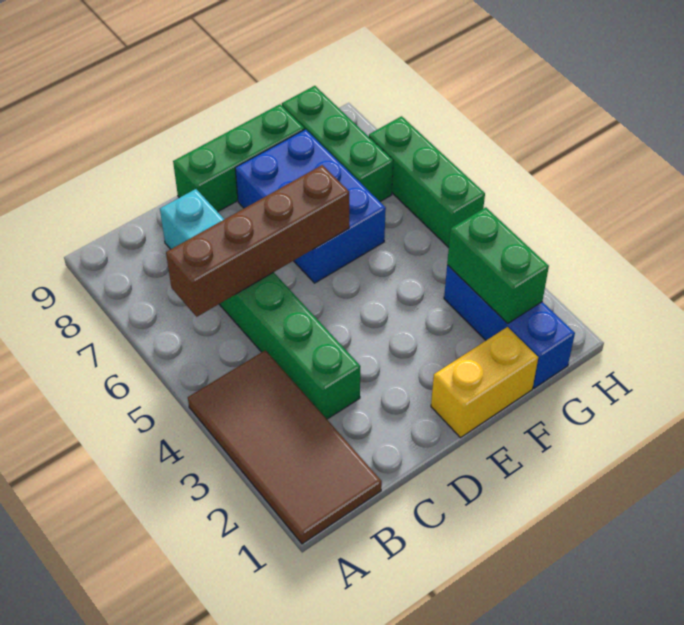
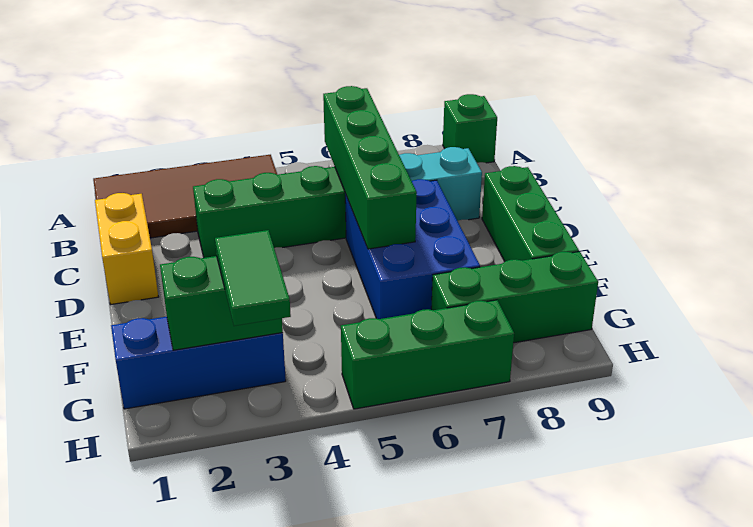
none -> green 1x1 brick [443,94,497,163]
brown 1x4 brick [166,165,349,317] -> green 1x4 brick [323,86,417,249]
yellow 1x2 brick [431,327,538,438] -> yellow 1x2 brick moved to [95,193,158,304]
blue 2x3 brick [235,129,386,283] -> blue 2x3 brick turned to [345,179,480,319]
none -> green 1x2 tile [215,230,291,326]

